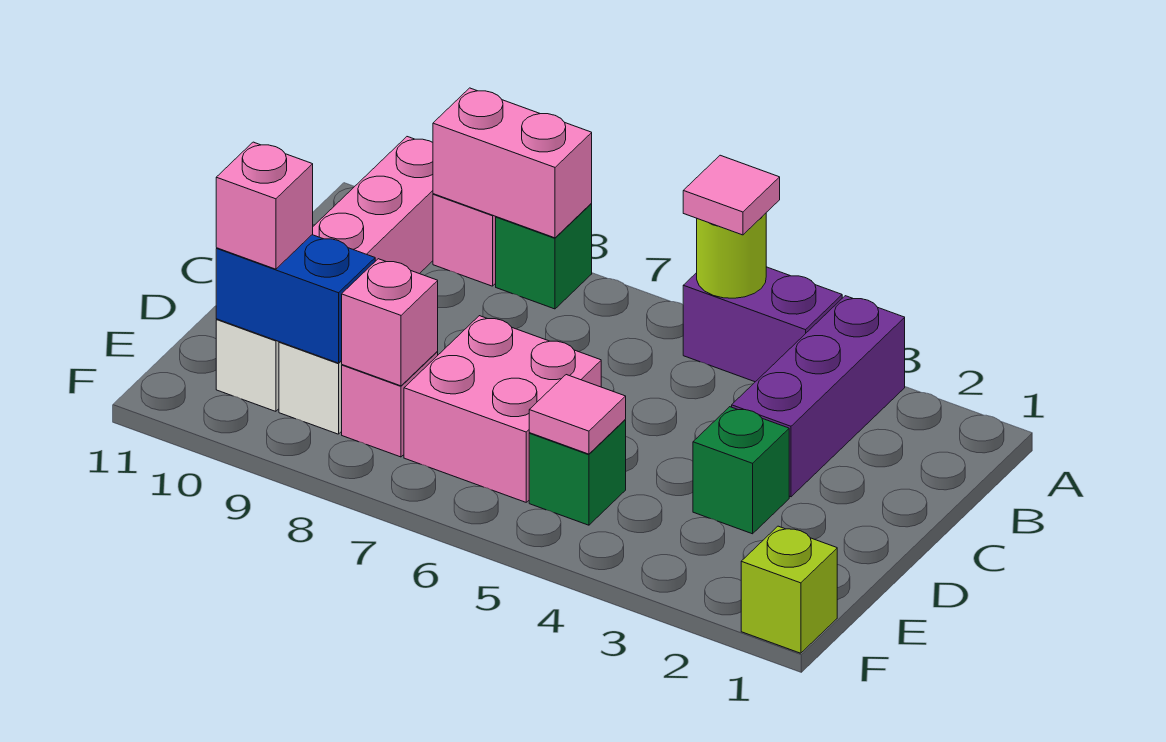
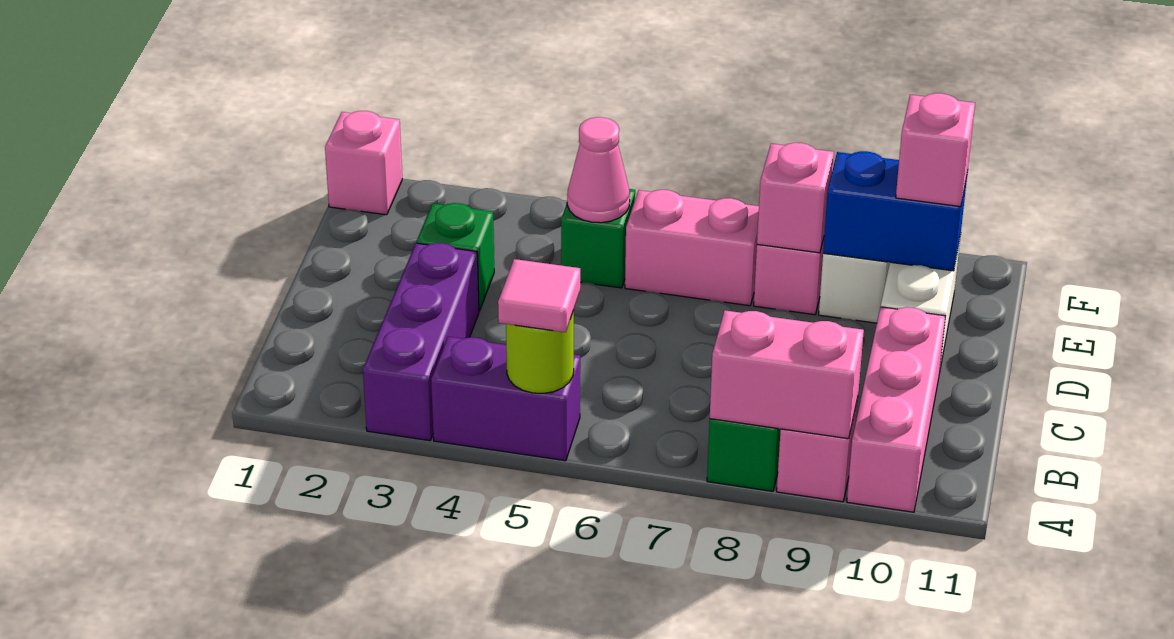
pink 2x2 brick [404,316,601,502] -> pink 1x2 brick [625,190,759,306]
pink 1x1 tile [529,375,626,454] -> pink 1x1 cone [567,117,630,223]
lime 1x1 brick [741,526,837,653] -> pink 1x1 brick [325,111,402,215]

